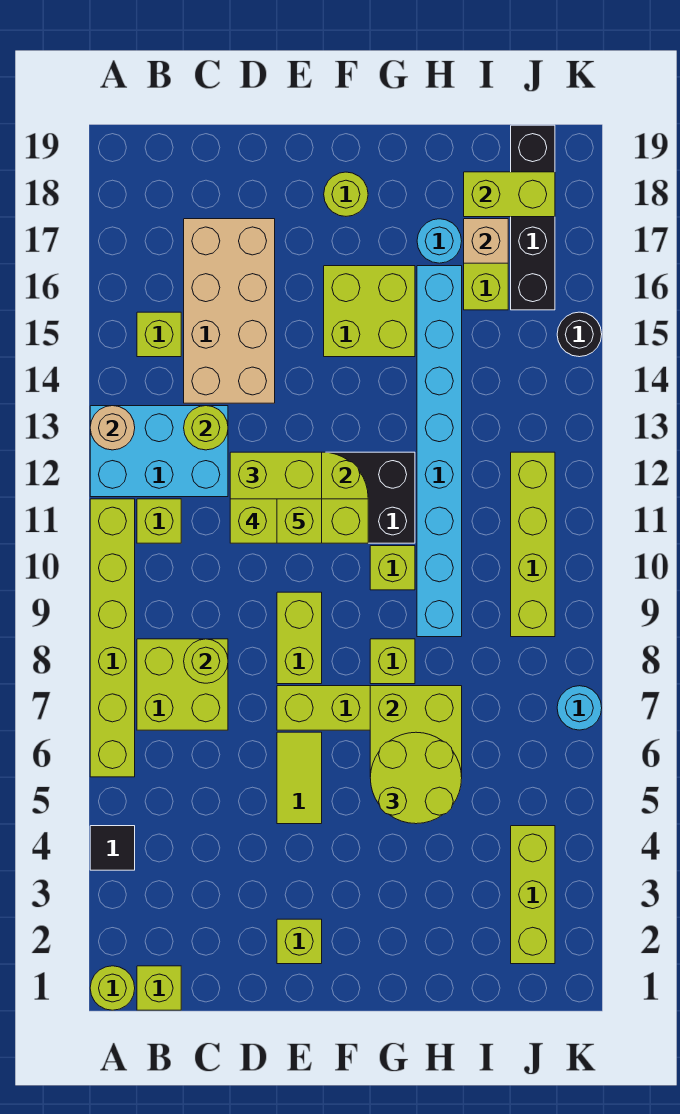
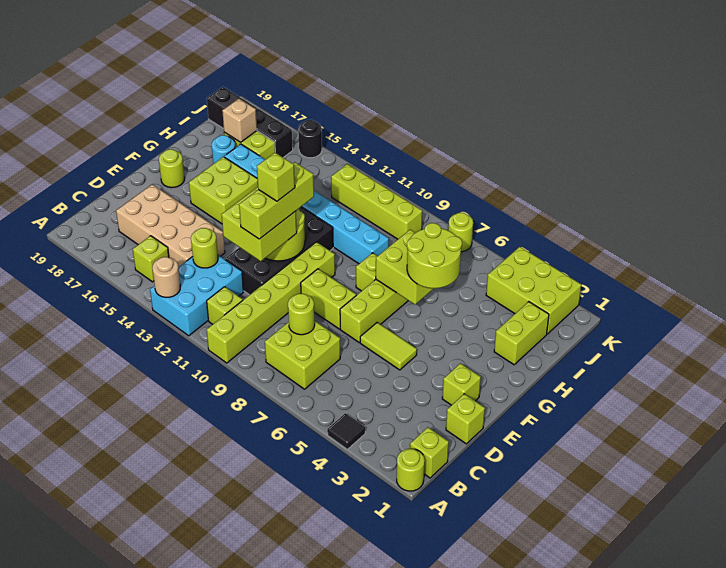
lime 1x6 brick [90,499,135,777] -> lime 1x6 brick turned to [207,242,335,363]
lime 1x1 brick [370,546,415,590] -> lime 1x1 brick moved to [446,394,485,444]
lime 1x2 brick [464,172,555,217] -> lime 1x2 brick moved to [494,302,549,365]
lime 1x3 brick [511,826,555,964] -> lime 2x3 brick [486,247,581,334]
cyan 1x1 round brick [557,686,602,730] -> lime 1x1 round brick [448,213,473,252]

